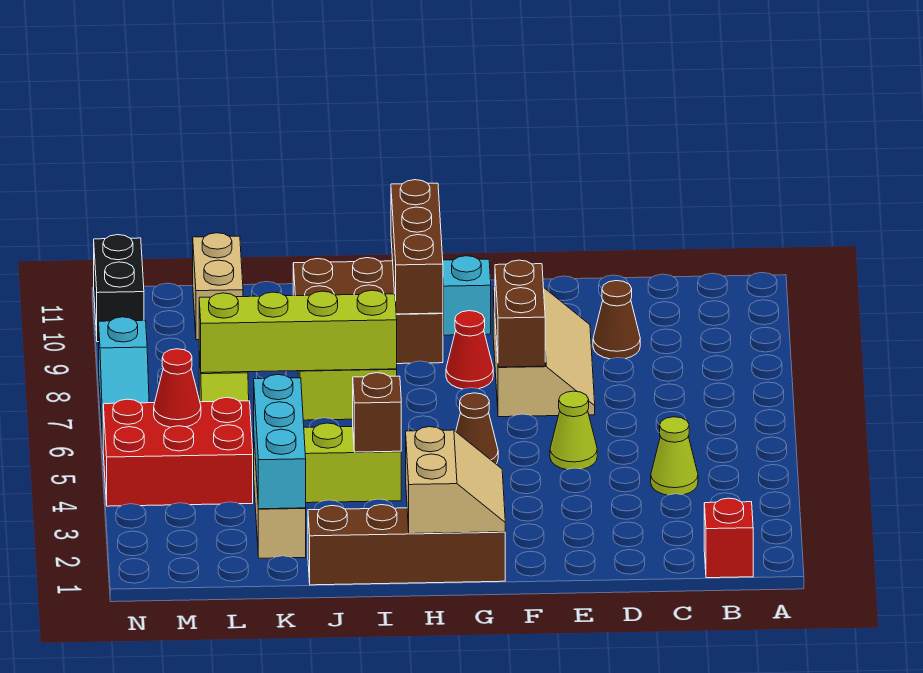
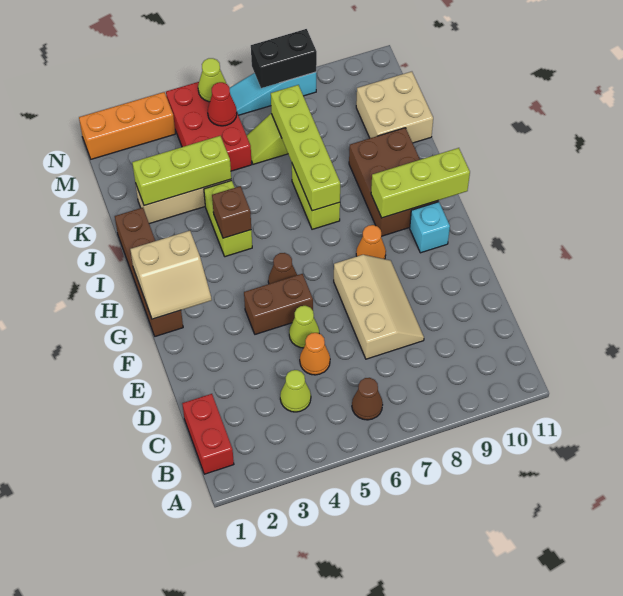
red 1x1 brick [704,498,753,578] -> red 1x2 brick [182,394,234,474]
none -> orange 1x1 cone [300,333,330,375]
brown 1x1 cone [593,281,640,359] -> brown 1x1 cone moved to [352,378,383,420]
tan 2x3 slope [493,287,595,417] -> tan 2x3 slope turned to [334,255,424,359]
brown 1x2 brick [495,260,545,367] -> brown 1x2 brick moved to [244,274,313,334]
red 1x1 cone [446,311,493,389] -> orange 1x1 cone [356,225,386,259]
brown 1x3 brick [391,180,443,314] -> lime 1x3 brick [371,148,470,218]
cyan 1x3 brick [254,375,306,509] -> lime 1x3 brick [132,136,231,206]
tan 1x2 brick [193,233,243,340] -> tan 2x2 brick [356,72,433,143]
none -> orange 1x3 brick [79,92,175,159]
none -> lime 1x1 cone [198,58,226,102]
black 1x2 brick [94,235,144,342] -> black 1x2 brick moved to [251,29,317,88]

